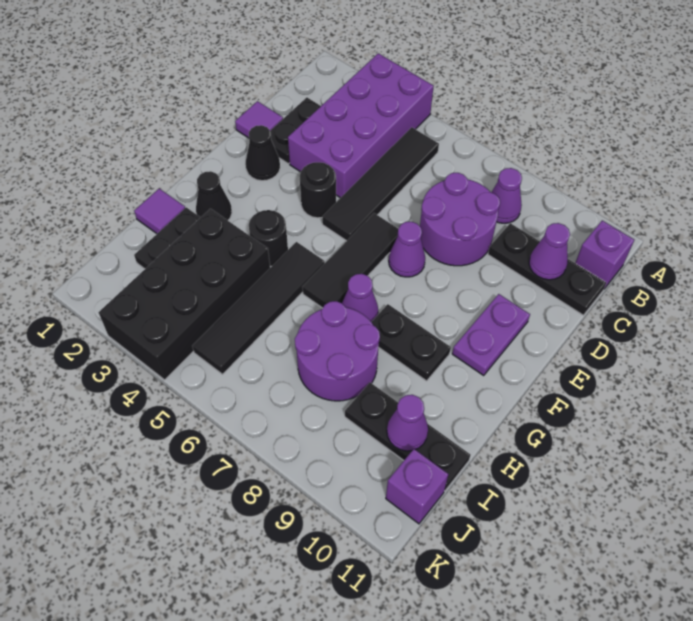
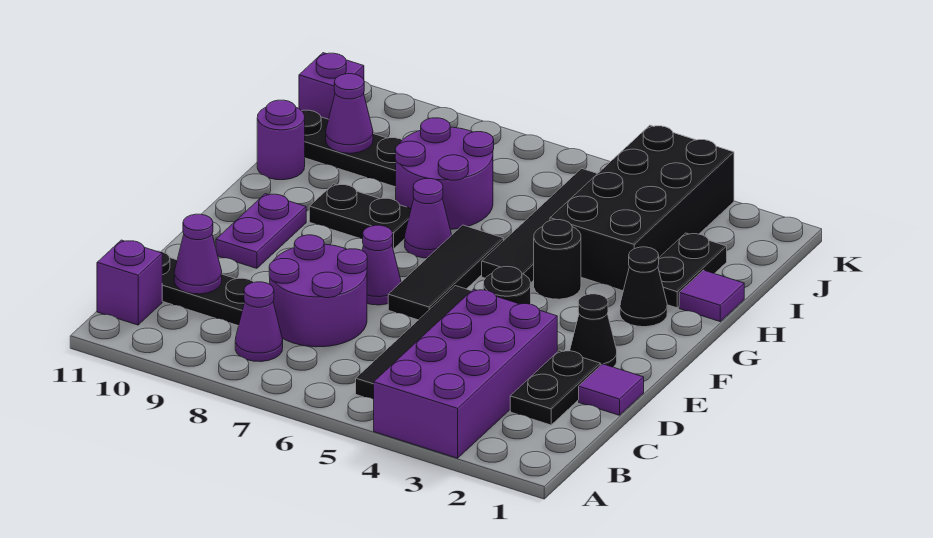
none -> purple 1x1 round brick [257,100,305,180]

